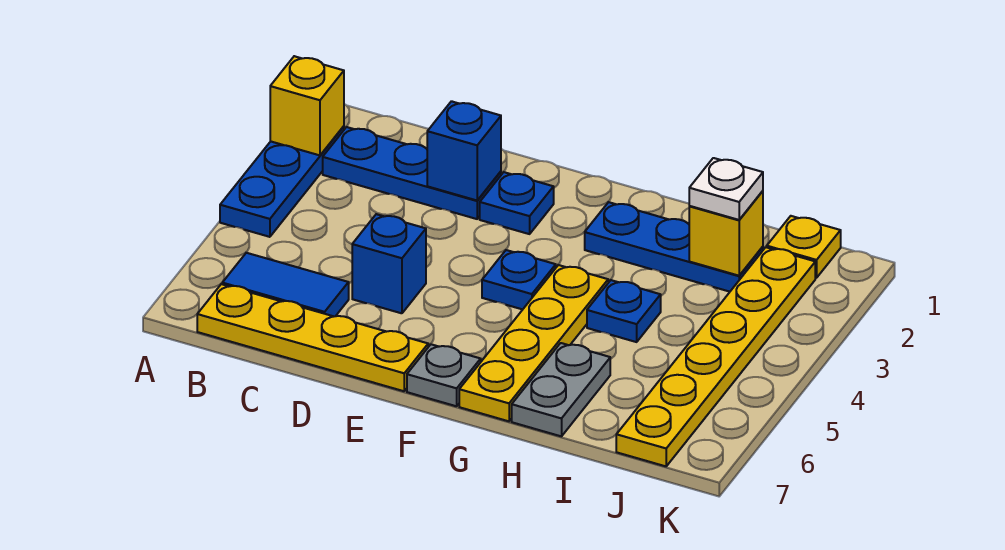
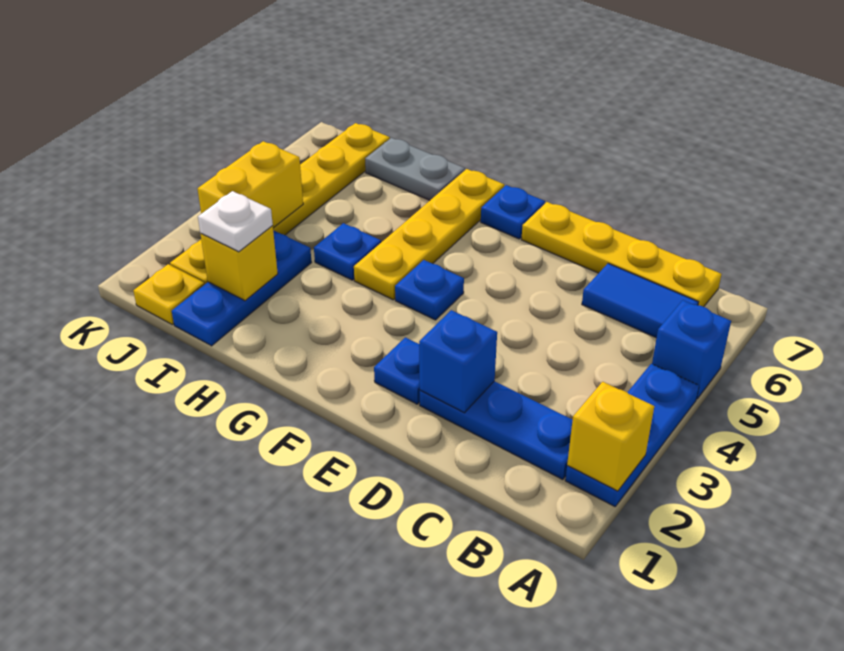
blue 1x1 brick [352,214,426,313] -> blue 1x1 brick moved to [652,300,731,399]
grey 1x1 plate [407,344,481,406] -> blue 1x1 plate [481,185,545,239]
blue 1x3 plate [585,202,763,292] -> blue 1x3 plate turned to [172,230,312,346]
grey 1x2 plate [512,343,610,436] -> grey 1x2 plate turned to [365,138,465,200]
none -> yellow 1x2 brick [198,141,303,228]

